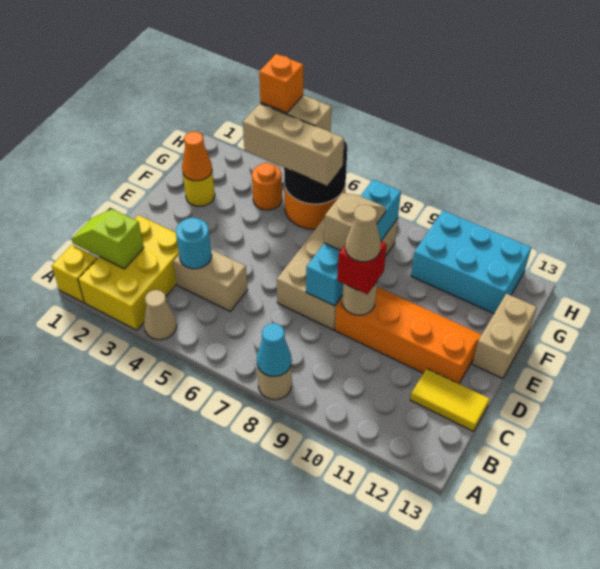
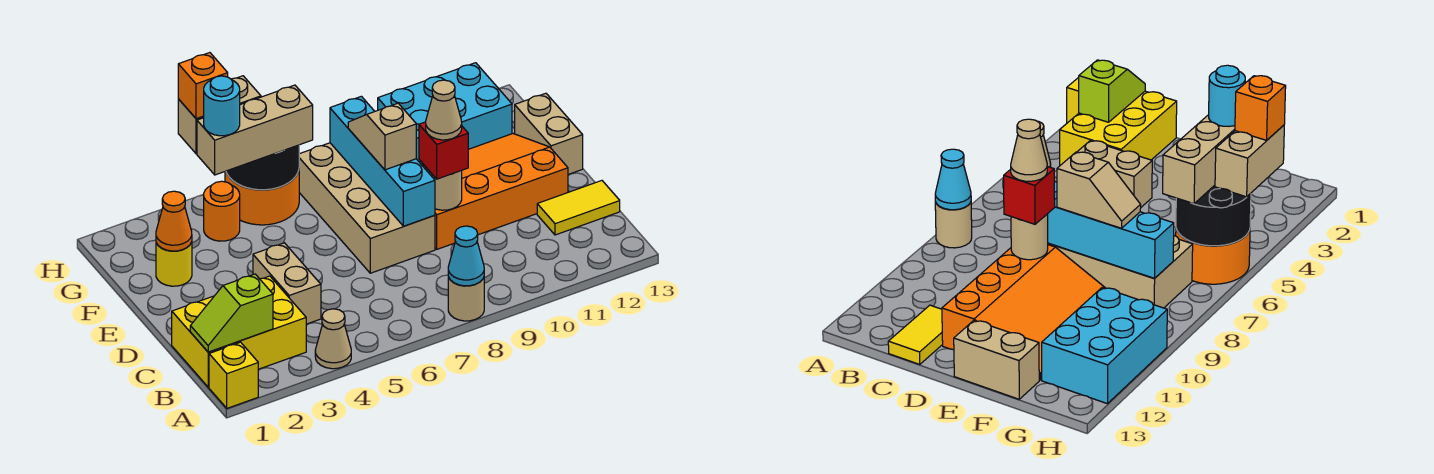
yellow 2x3 brick [78,215,179,330] -> yellow 2x3 brick turned to [172,276,306,387]
tan 1x2 brick [173,249,247,311] -> tan 1x2 brick turned to [253,243,321,324]
cyan 1x1 round brick [176,218,212,269] -> cyan 1x1 round brick moved to [204,76,240,136]
orange 2x4 slope [335,287,482,384] -> orange 3x4 slope [423,134,568,249]

